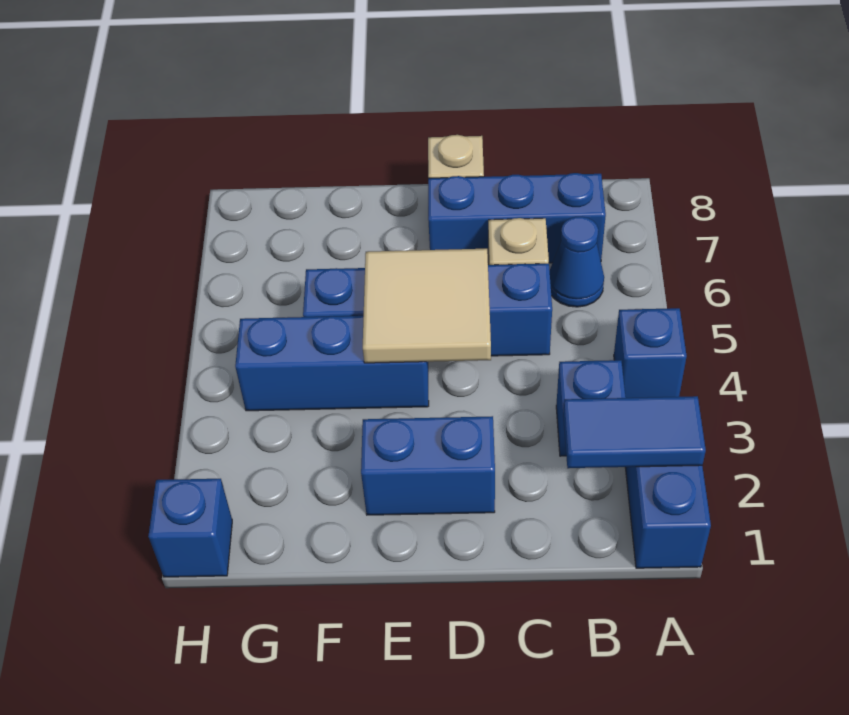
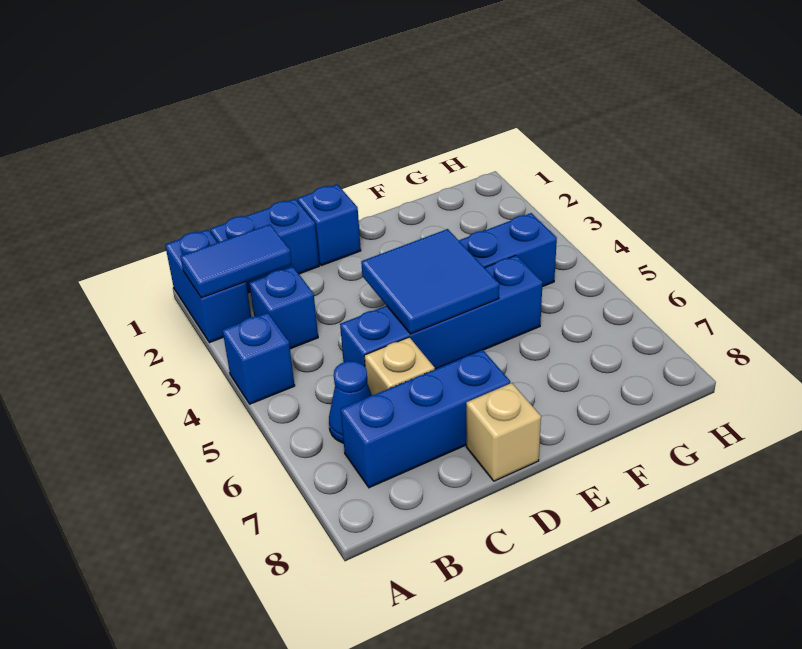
blue 1x2 brick [361,416,495,515] -> blue 1x2 brick moved to [210,199,319,293]
tan 2x2 tile [363,249,491,363] -> blue 2x2 tile [361,229,499,334]
blue 1x1 brick [148,479,232,577] -> blue 1x1 brick moved to [297,184,361,266]

